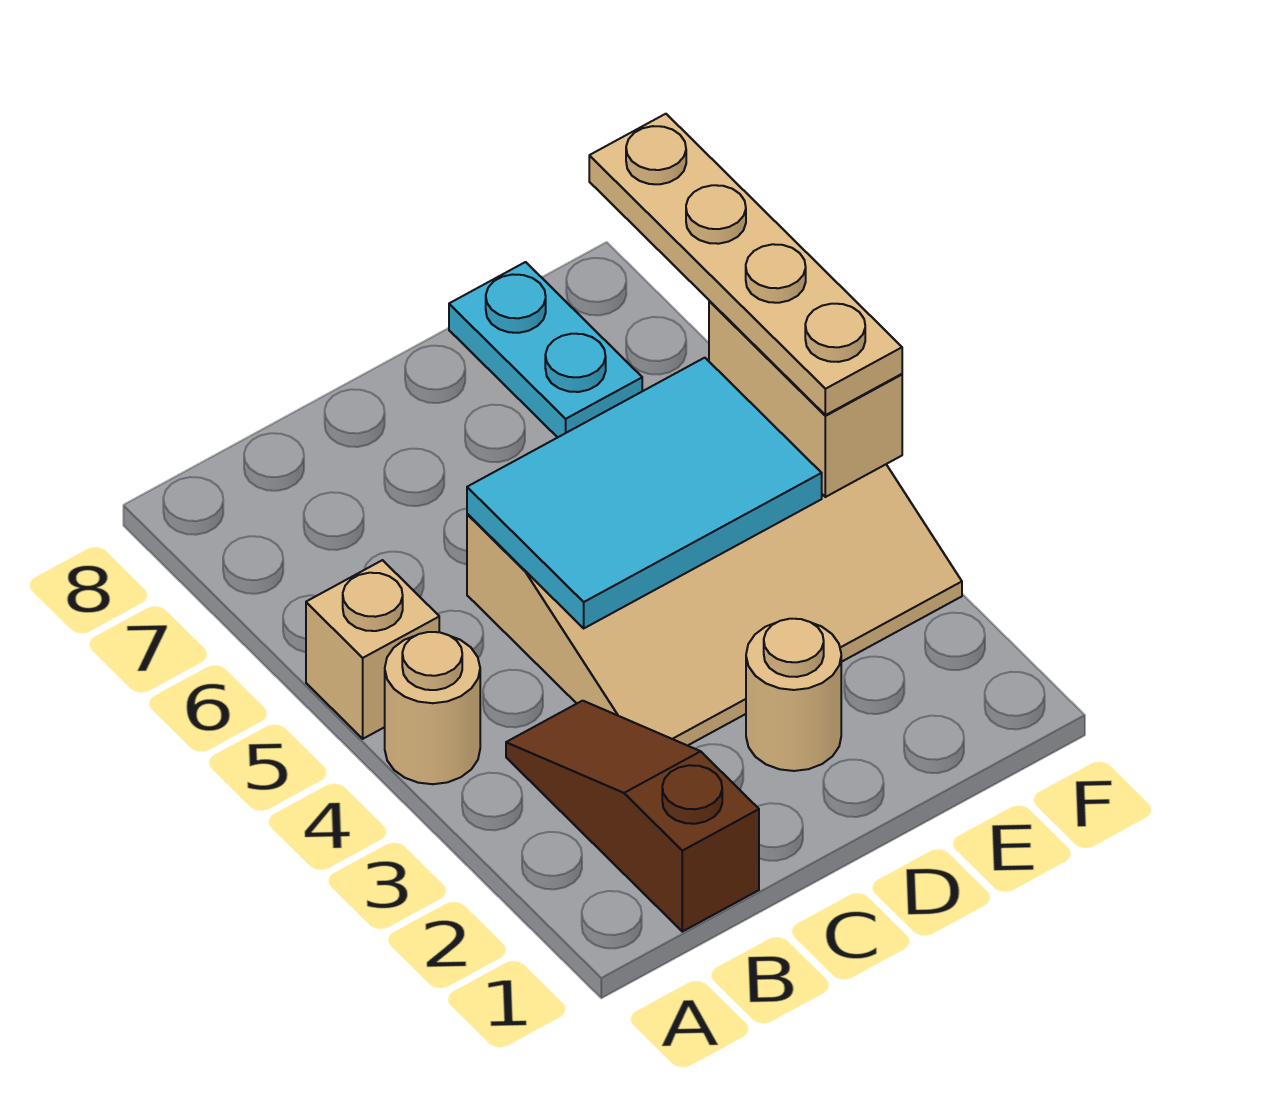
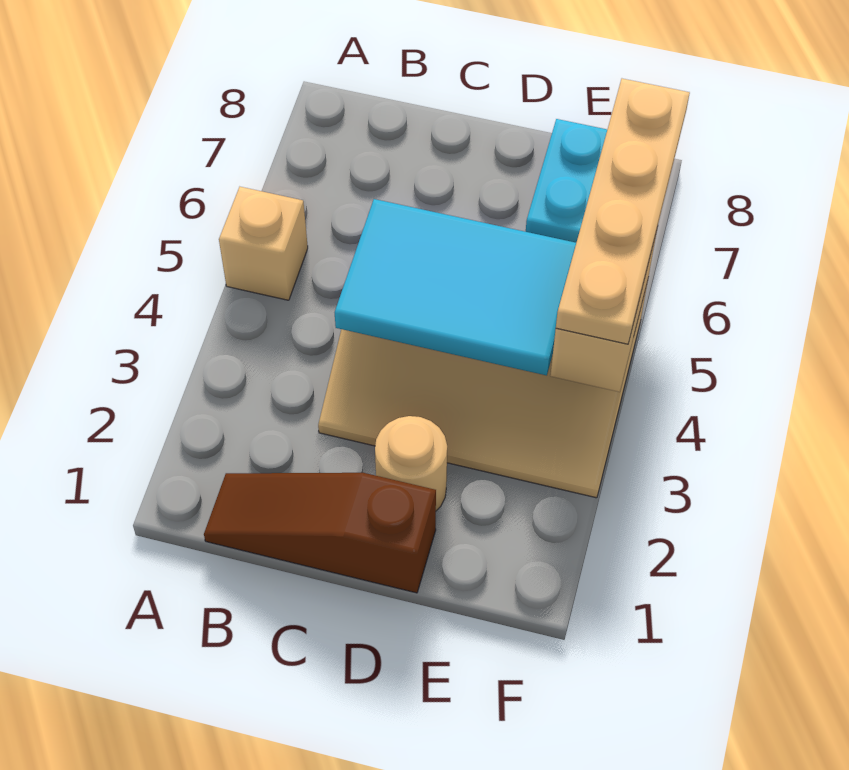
tan 1x1 round brick [385,632,480,784] -> none
brown 1x3 slope [506,701,759,932] -> brown 1x3 slope turned to [204,473,436,593]

